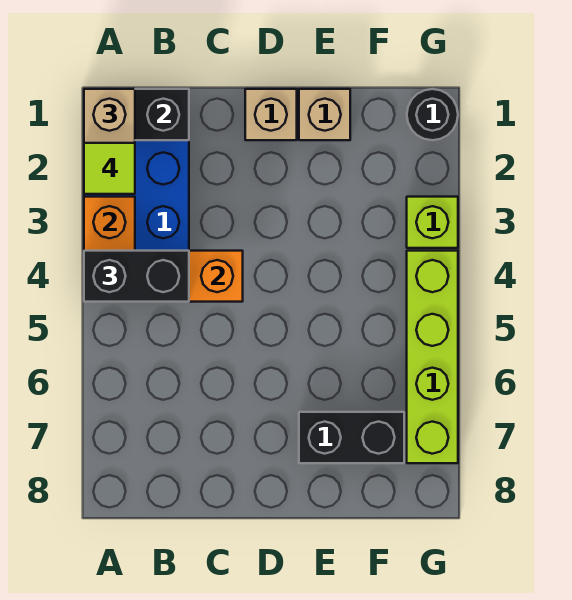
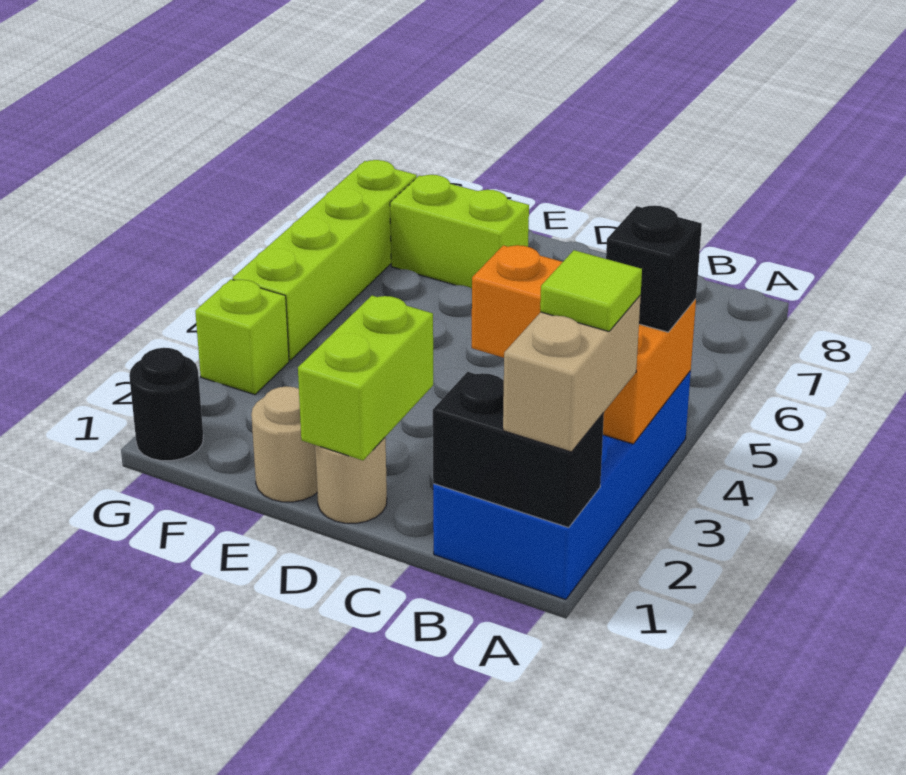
black 1x2 brick [84,251,189,302] -> black 1x1 brick [606,206,702,332]
tan 1x1 brick [245,89,297,140] -> tan 1x1 round brick [315,437,387,523]
none -> lime 1x2 brick [298,296,433,460]
tan 1x1 brick [299,89,350,140] -> tan 1x1 round brick [251,386,317,502]
black 1x2 brick [299,412,404,463] -> lime 1x2 brick [390,175,529,288]

